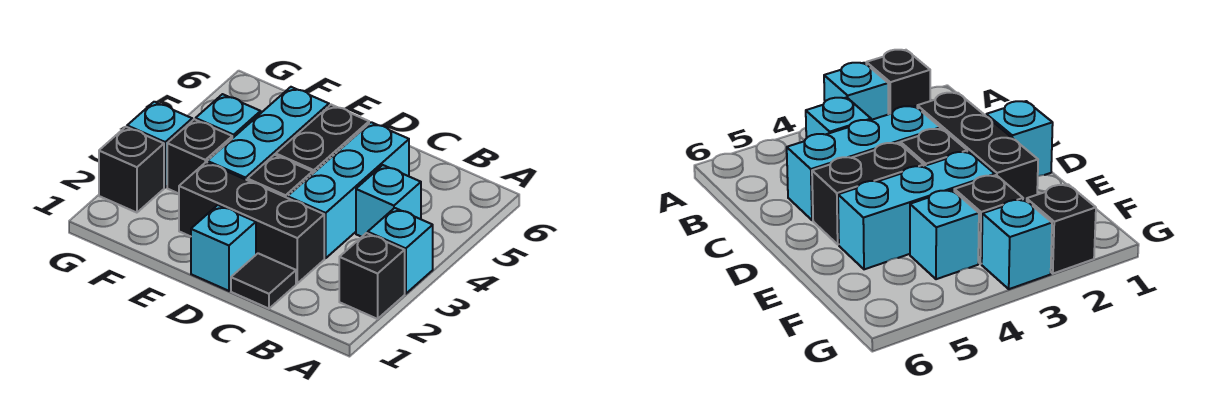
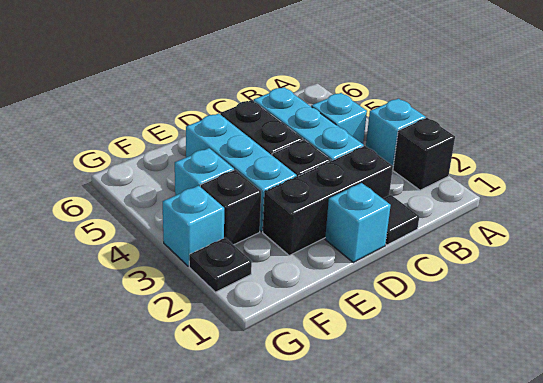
black 1x1 brick [99,127,164,213] -> black 1x1 plate [189,238,252,292]

